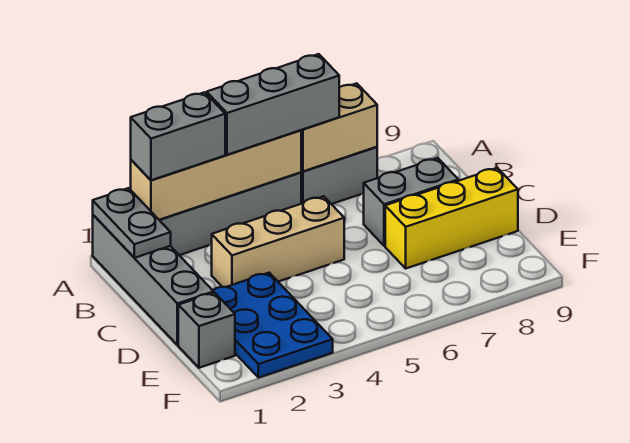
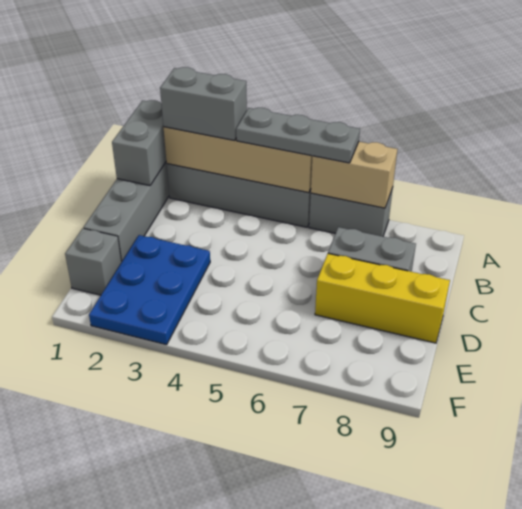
grey 1x2 plate [93,188,171,258] -> grey 1x2 brick [112,100,166,186]
grey 1x3 brick [207,54,339,155] -> grey 1x3 plate [236,108,360,163]
tan 1x3 brick [212,196,344,287] -> none

